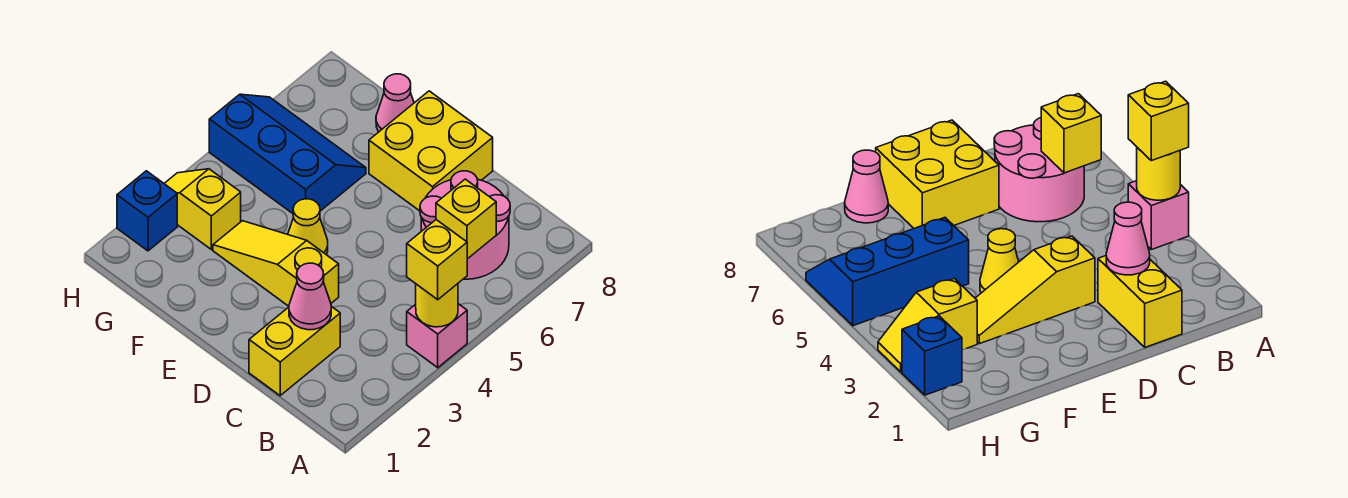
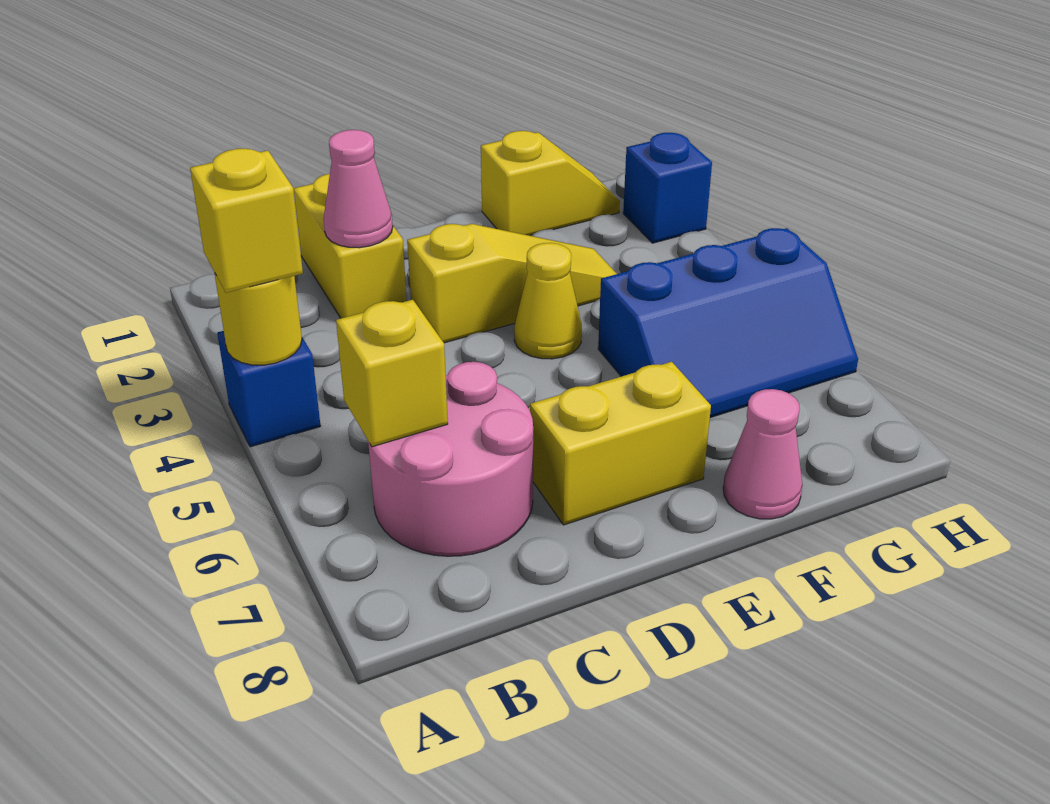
pink 1x1 brick [407,304,467,368] -> blue 1x1 brick [217,331,320,447]
yellow 2x2 brick [369,91,493,211] -> yellow 1x2 brick [530,362,711,525]
yellow 1x2 slope [164,169,241,249] -> yellow 1x2 slope moved to [481,131,620,236]

